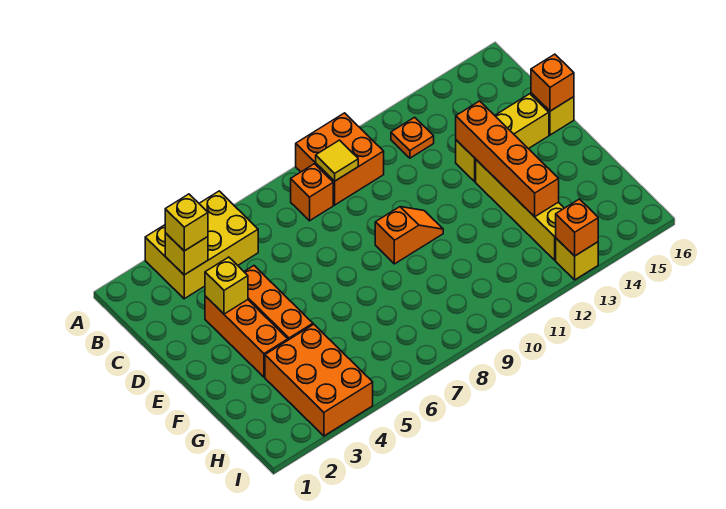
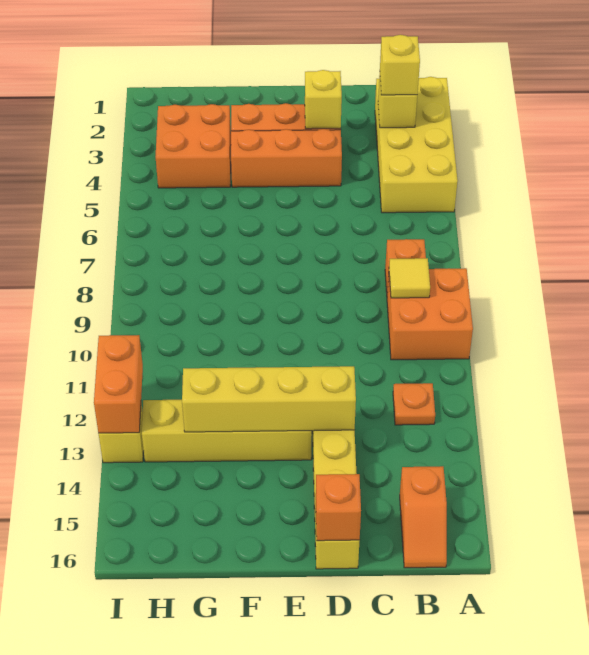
yellow 2x3 brick [145,191,258,299] -> yellow 2x4 brick [375,77,458,213]
orange 1x4 brick [456,101,559,217] -> yellow 1x4 brick [182,366,356,432]
orange 1x2 slope [375,207,443,264] -> orange 1x2 slope moved to [400,466,447,568]
orange 2x3 brick [265,324,373,436] -> orange 2x2 brick [155,104,231,188]
orange 1x1 brick [556,199,598,256] -> orange 1x2 brick [94,335,143,433]

